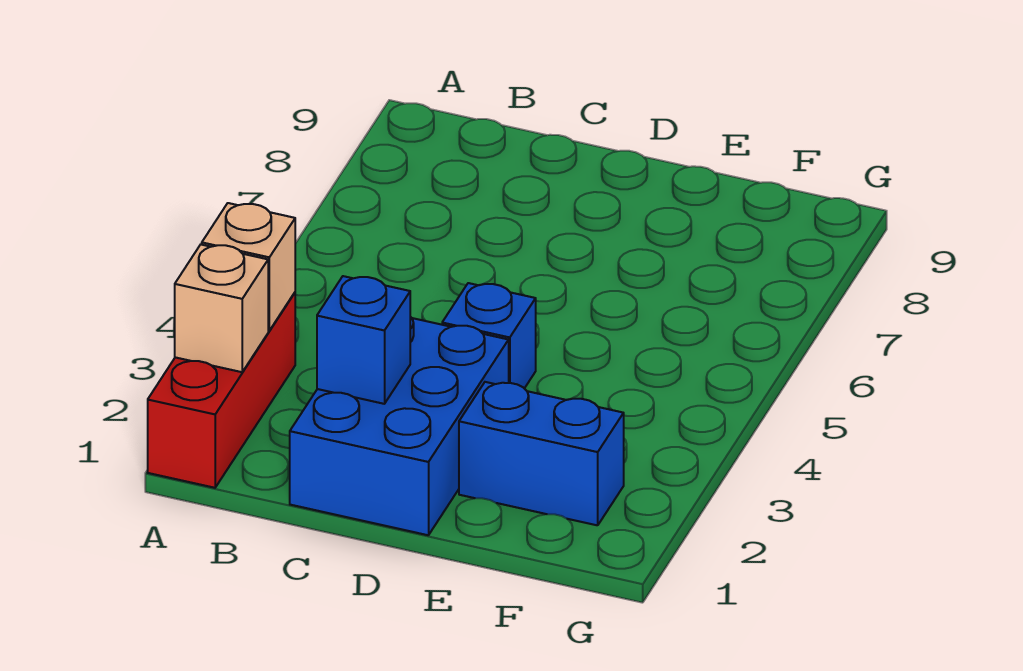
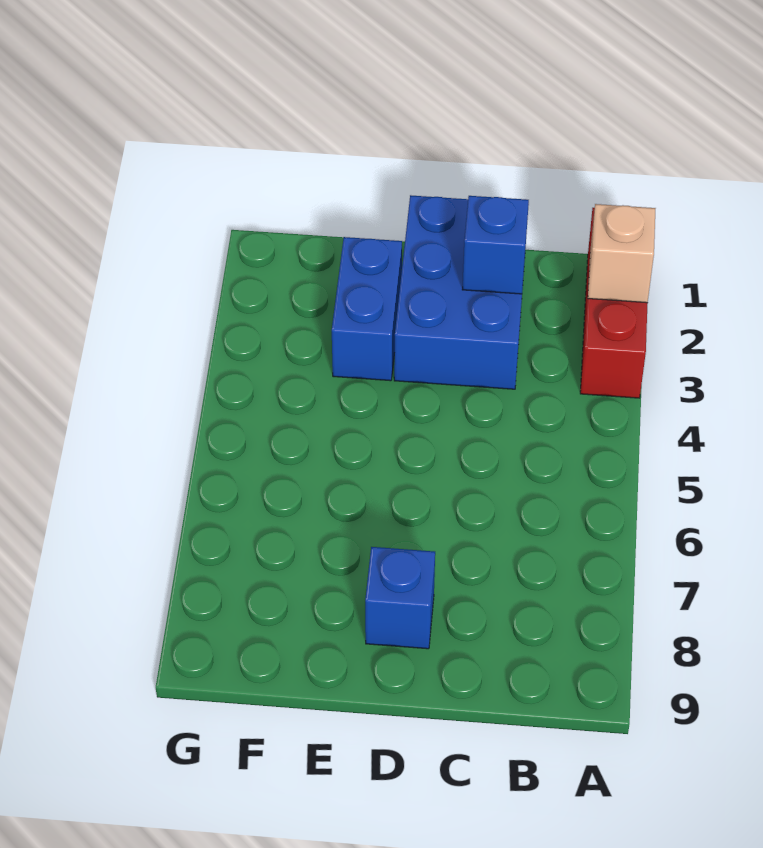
tan 1x1 brick [202,203,295,331] -> none
blue 1x1 brick [442,283,536,388] -> blue 1x1 brick moved to [365,547,435,649]
blue 1x2 brick [459,382,624,525] -> blue 1x2 brick turned to [332,237,402,381]

